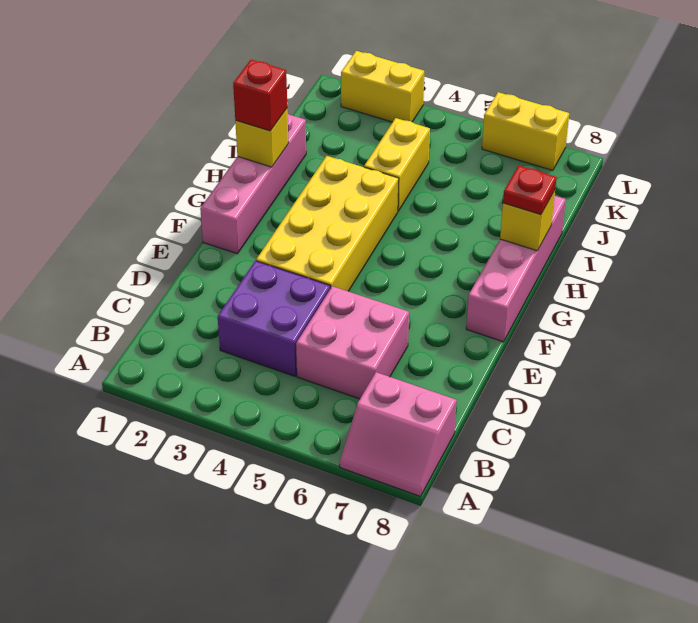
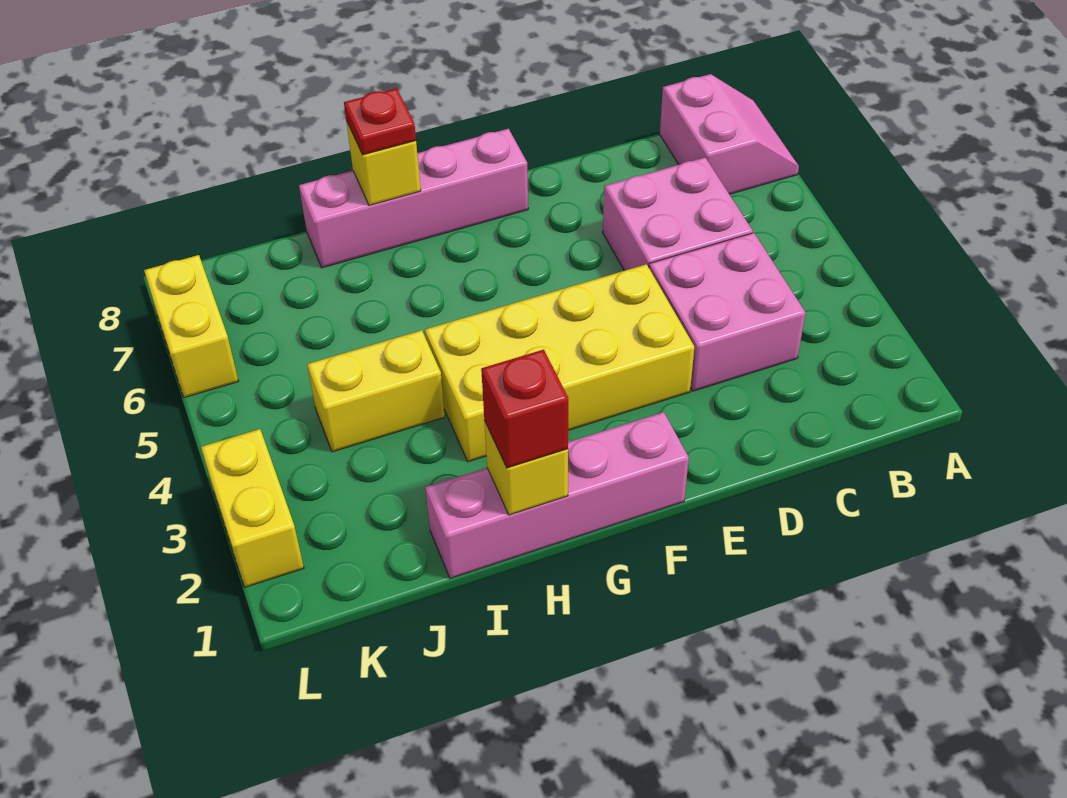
purple 2x2 brick [218,261,330,376] -> pink 2x2 brick [649,233,805,391]

